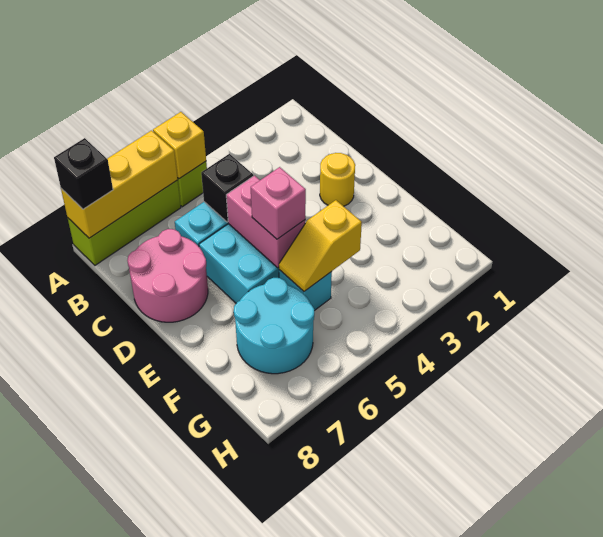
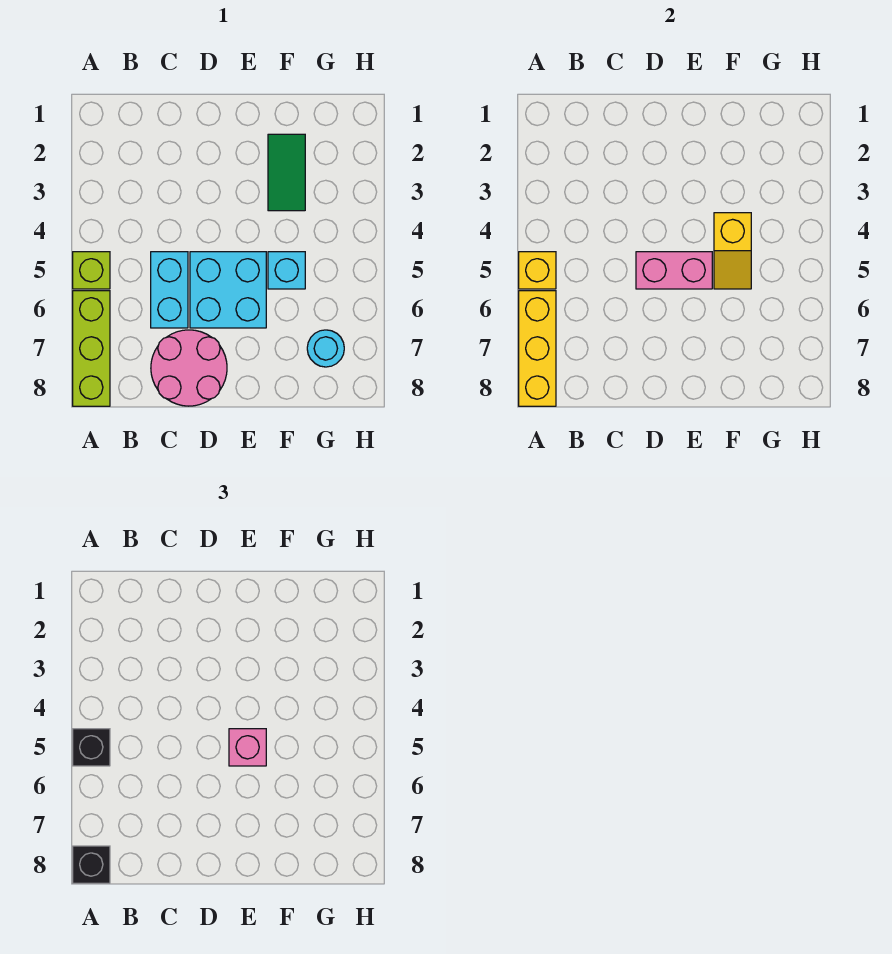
black 1x1 brick [201,154,253,222] -> black 1x1 brick moved to [73,729,110,766]
yellow 1x1 round brick [320,153,355,206] -> none
none -> green 1x2 tile [268,134,305,211]
cyan 2x2 round brick [234,278,314,374] -> cyan 1x1 round brick [307,330,344,367]

